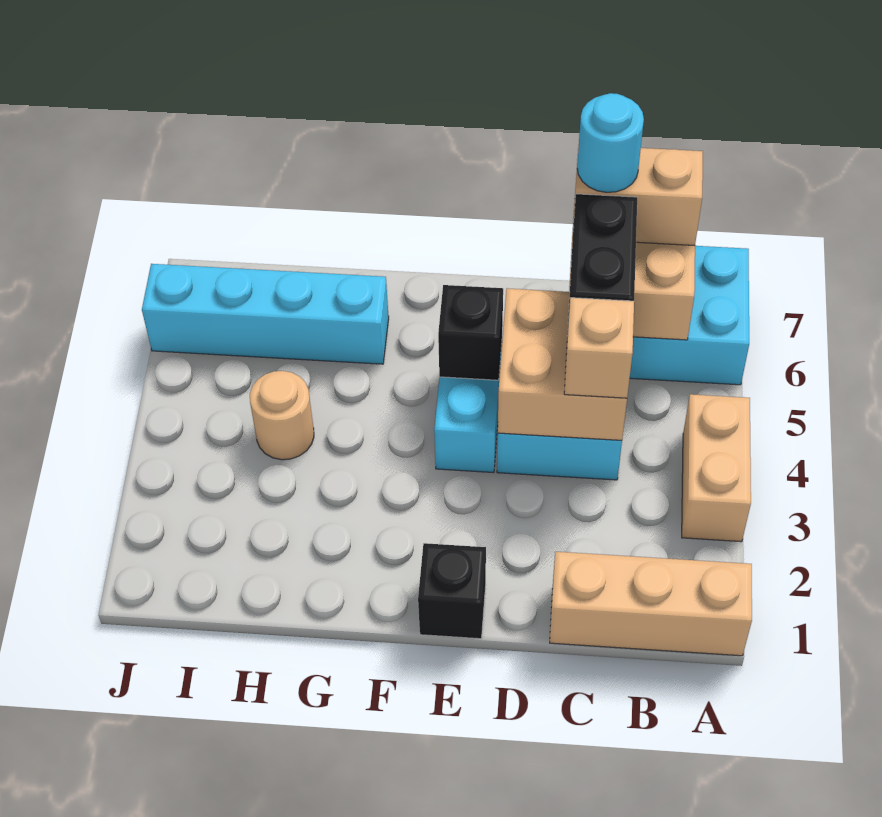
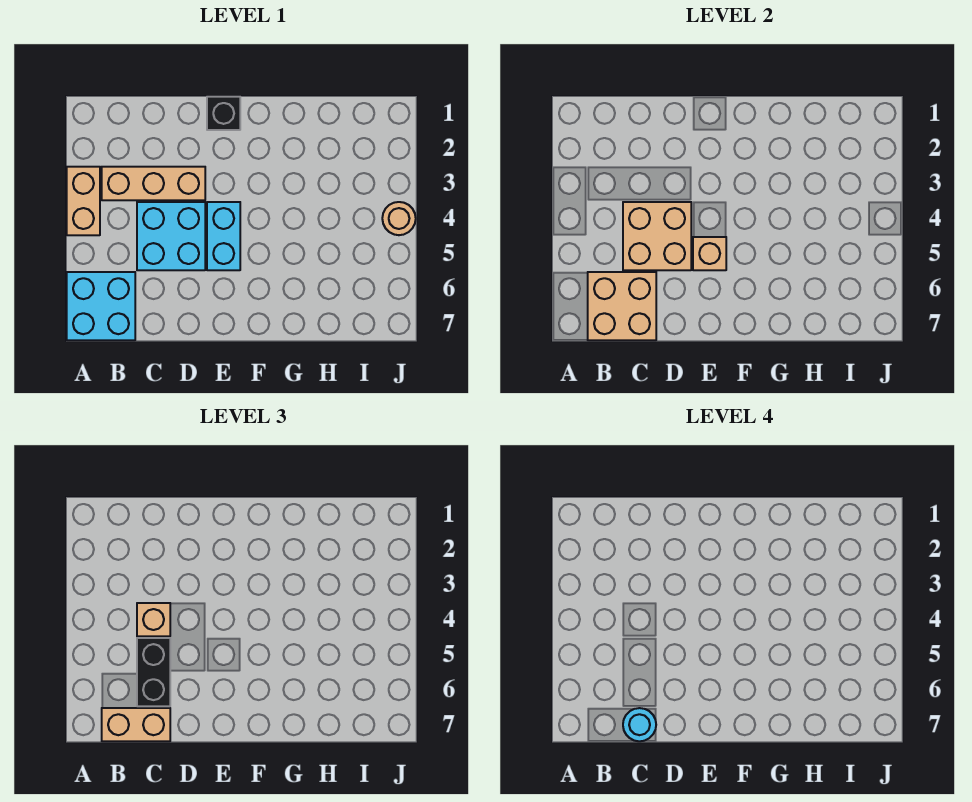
tan 1x3 brick [550,552,752,656] -> tan 1x3 brick moved to [102,167,205,200]
black 1x1 brick [438,285,503,380] -> tan 1x1 brick [693,237,726,270]
cyan 1x4 brick [142,264,389,364] -> none
tan 1x1 round brick [250,371,314,460] -> tan 1x1 round brick moved to [382,202,416,235]

